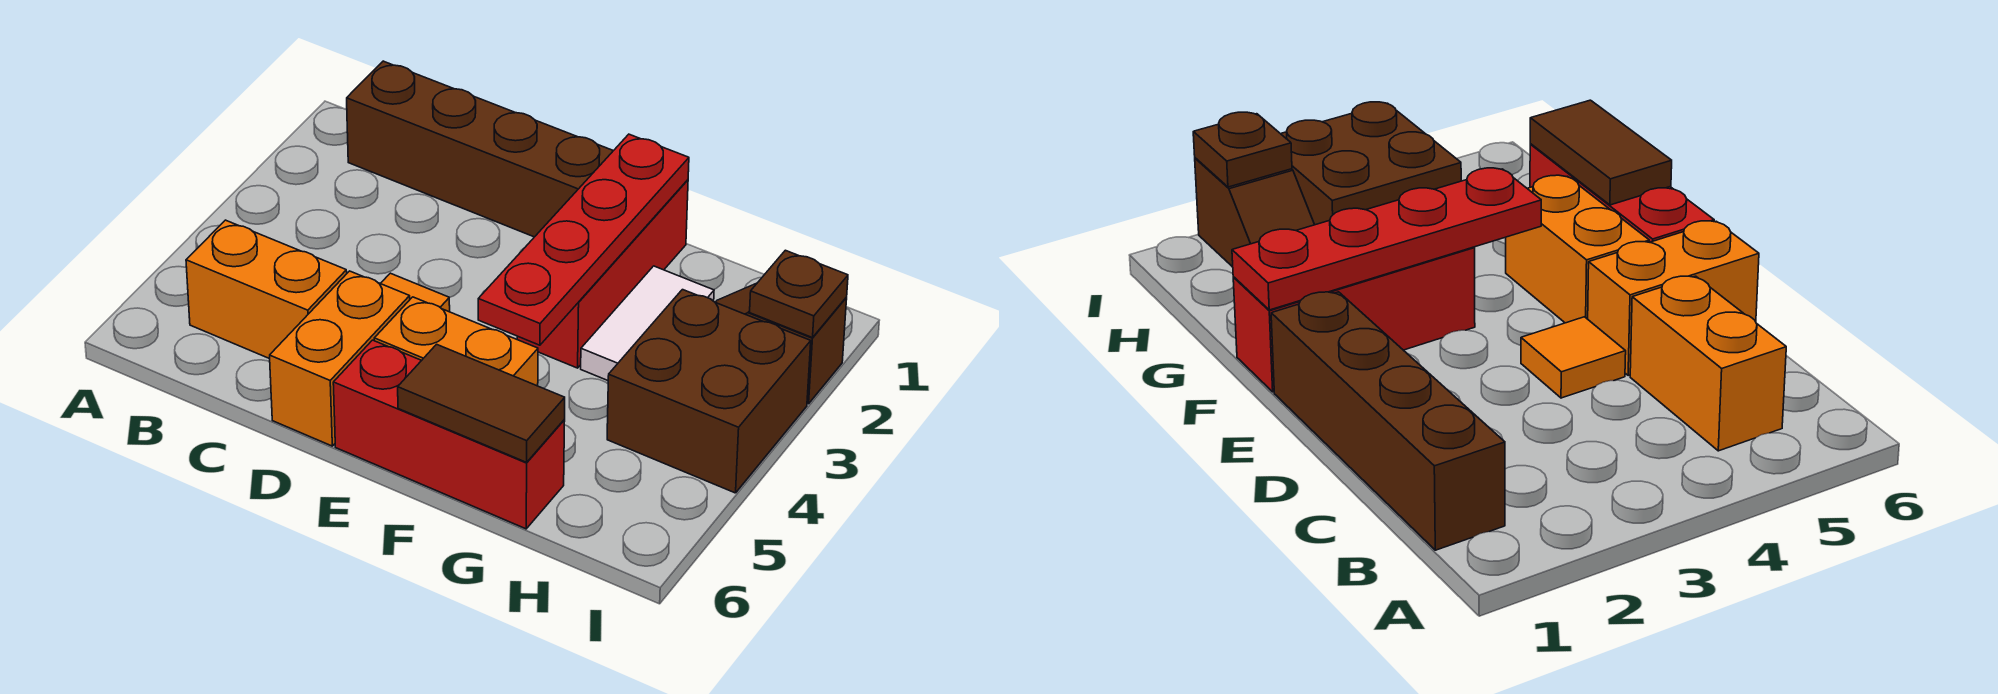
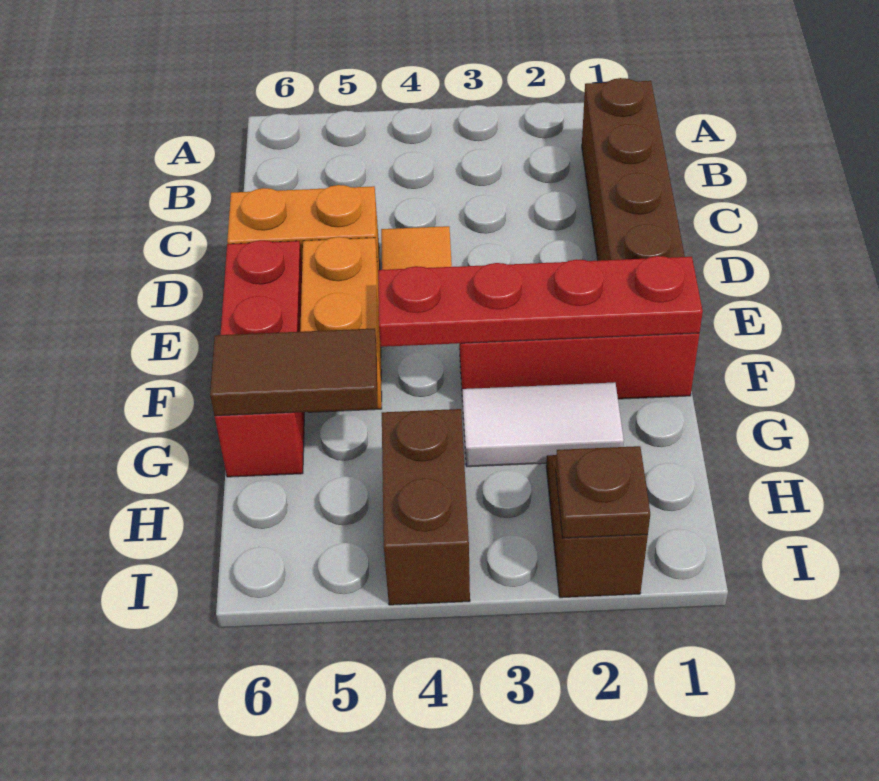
orange 1x2 brick [186,220,347,359] -> none
brown 1x2 tile [398,344,565,462] -> brown 1x2 tile turned to [210,328,378,416]
brown 2x2 brick [607,290,811,493] -> brown 1x2 brick [382,409,470,605]

